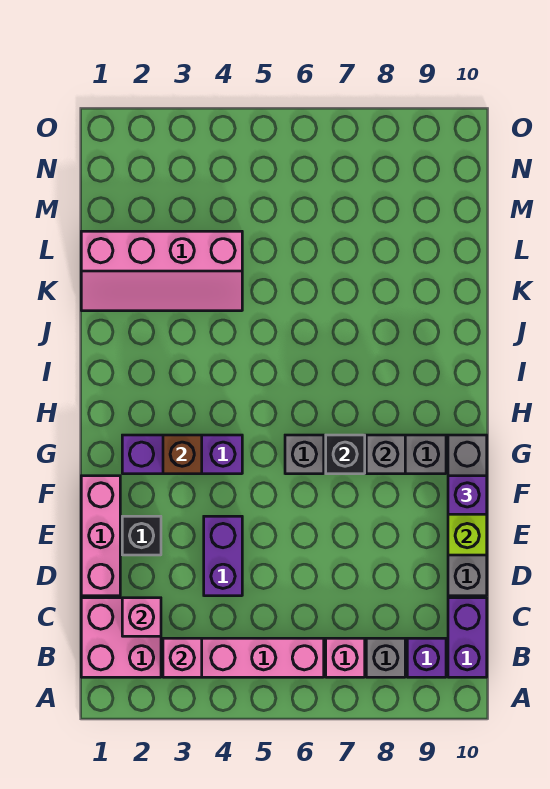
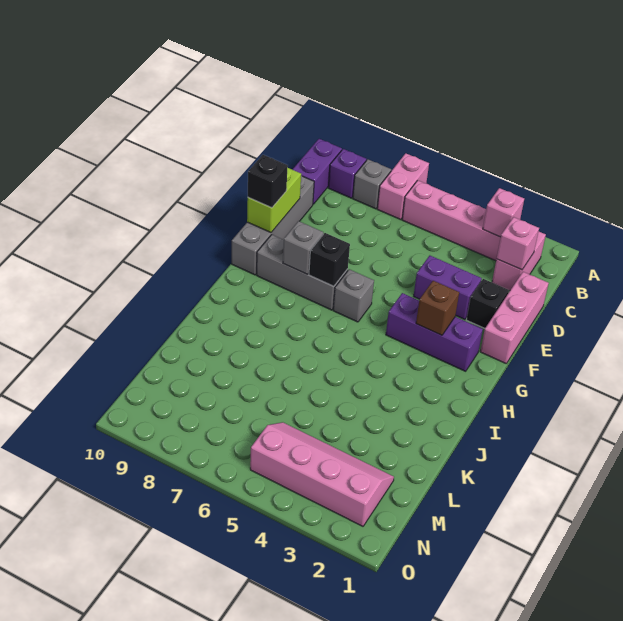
pink 2x2 brick [81,598,161,677] -> pink 1x2 brick [492,232,546,290]
pink 1x1 brick [326,638,365,677] -> pink 1x2 brick [377,153,429,220]
purple 1x2 brick [204,516,242,596] -> purple 1x2 brick turned to [414,256,482,319]
purple 1x1 brick [448,476,487,514] -> black 1x1 brick [248,155,288,208]
pink 2x4 slope [81,231,242,311] -> pink 2x4 slope moved to [250,422,394,526]

